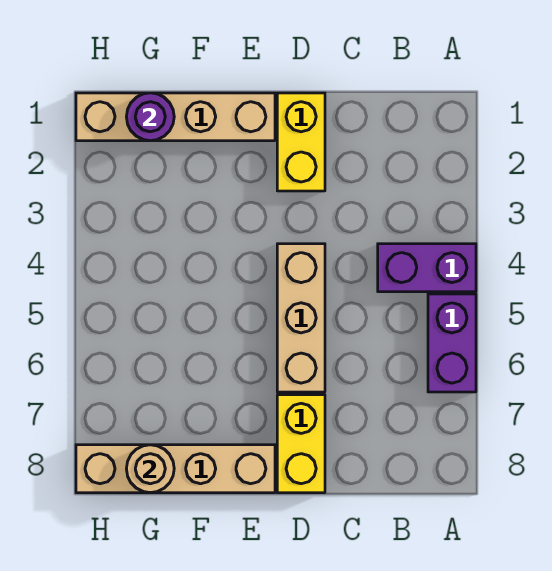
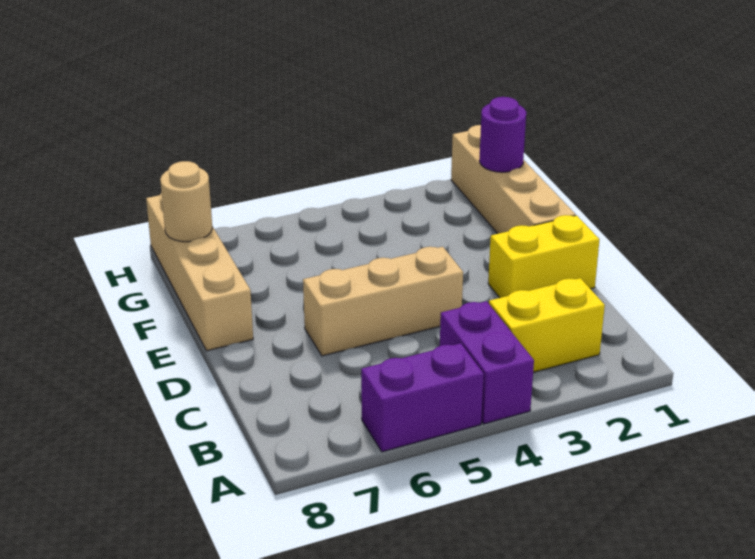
yellow 1x2 brick [277,395,325,493] -> yellow 1x2 brick moved to [489,278,605,372]

